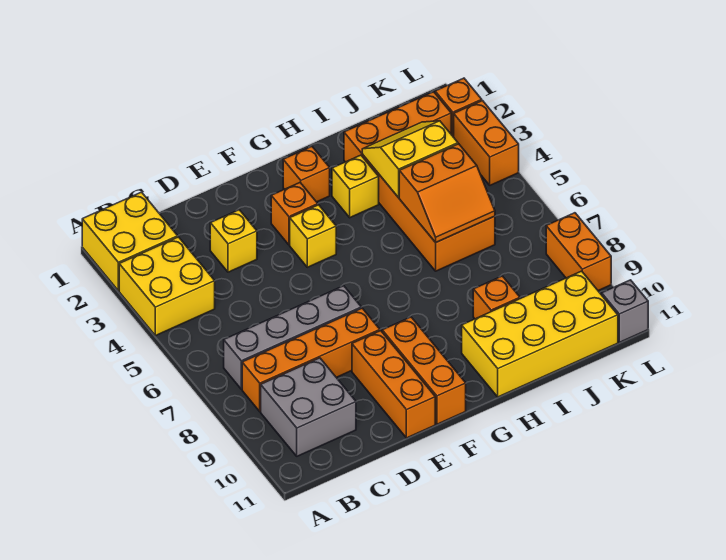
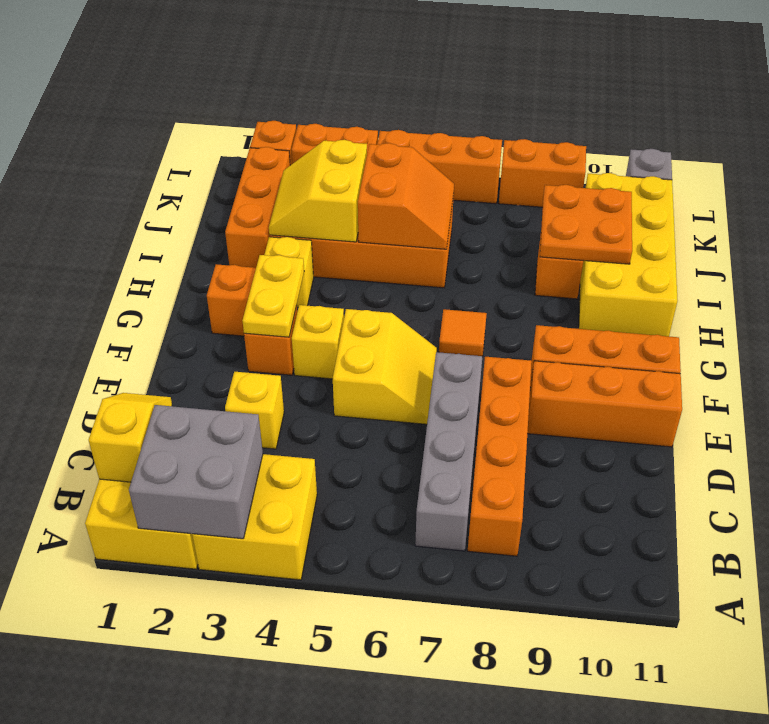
none -> yellow 1x2 slope [89,393,172,482]
grey 2x2 brick [261,358,356,456] -> grey 2x2 brick moved to [129,405,263,539]
none -> yellow 2x2 slope [333,309,437,424]
none -> yellow 1x2 plate [242,255,304,337]
none -> orange 1x1 tile [439,309,487,356]
none -> orange 2x2 plate [540,185,632,264]
none -> orange 1x3 brick [377,130,502,204]

